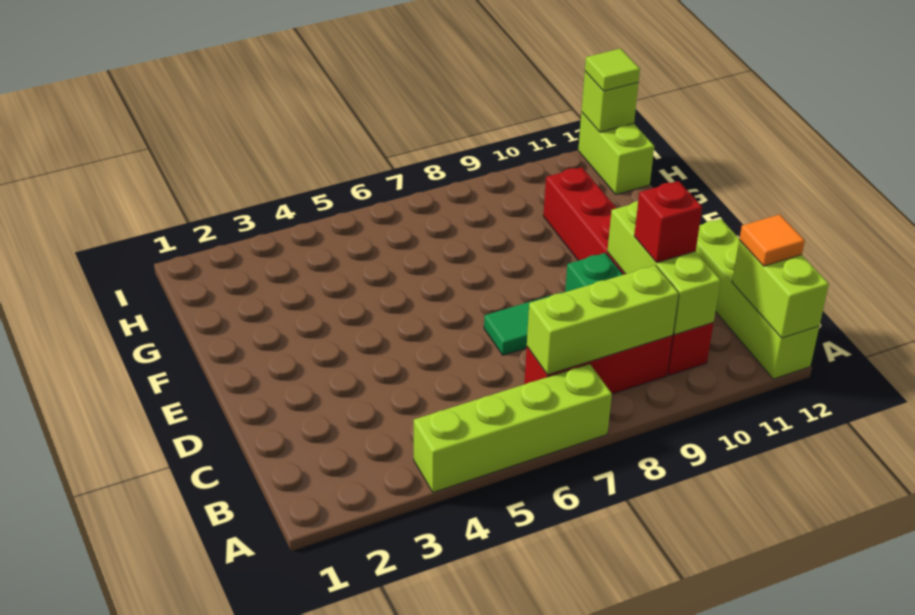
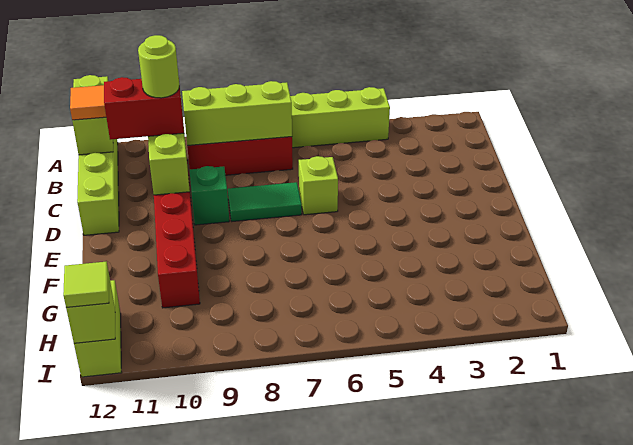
red 1x1 brick [634,181,702,263] -> red 1x2 brick [104,77,184,140]
none -> lime 1x1 round brick [138,35,179,98]
none -> lime 1x1 brick [299,156,338,215]

